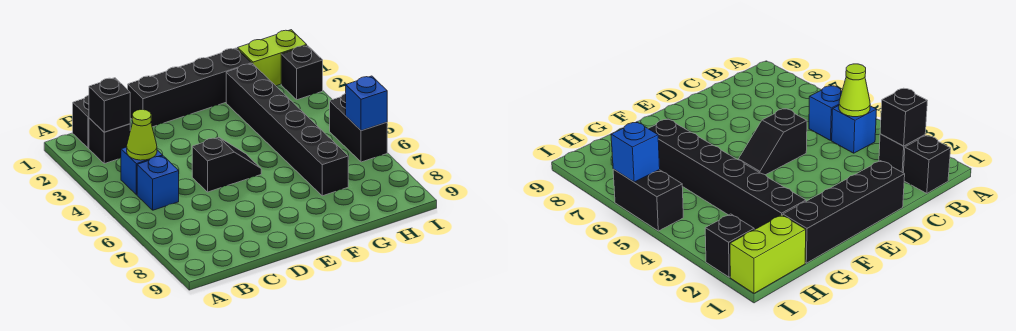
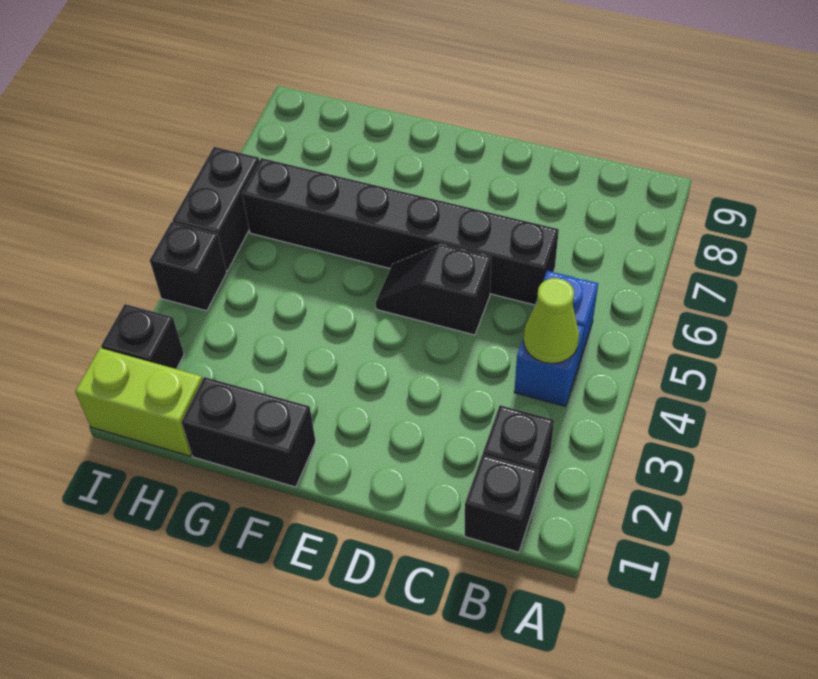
black 1x1 brick [89,78,130,132] -> black 1x1 brick moved to [150,222,227,311]
black 1x4 brick [128,48,252,127] -> black 1x2 brick [181,377,316,487]
black 1x6 brick [226,64,348,196] -> black 1x6 brick turned to [242,158,559,305]
blue 1x1 brick [346,76,387,131] -> none

